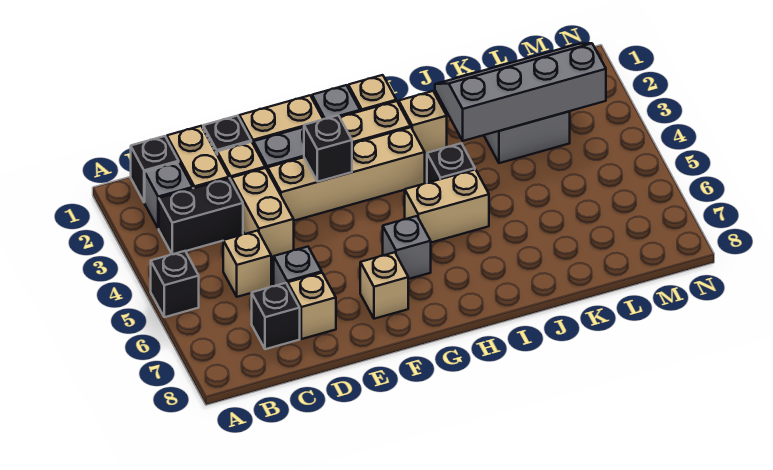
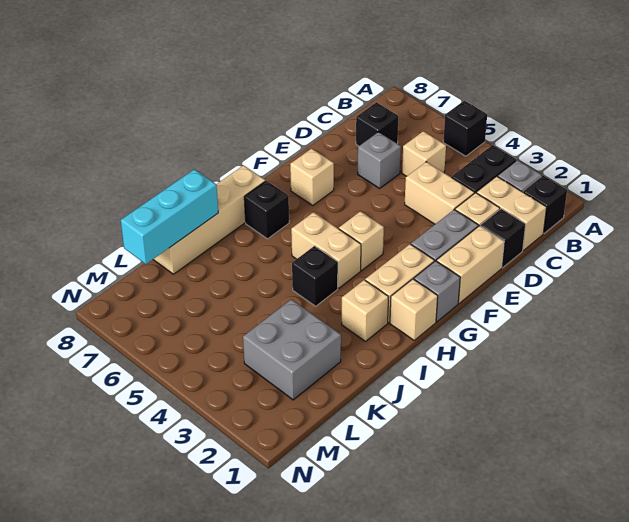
tan 1x1 brick [288,273,336,339] -> tan 1x1 brick moved to [339,211,384,270]
tan 1x4 brick [268,127,425,221] -> tan 1x4 brick moved to [153,165,265,274]
black 1x1 brick [304,115,352,182] -> black 1x1 brick moved to [244,181,289,239]
grey 1x1 brick [383,216,431,279] -> none
tan 1x2 brick [405,170,489,242] -> tan 1x2 brick turned to [291,212,361,288]
grey 2x4 slope [435,43,606,141] -> none
none -> cyan 1x3 brick [121,169,218,264]

